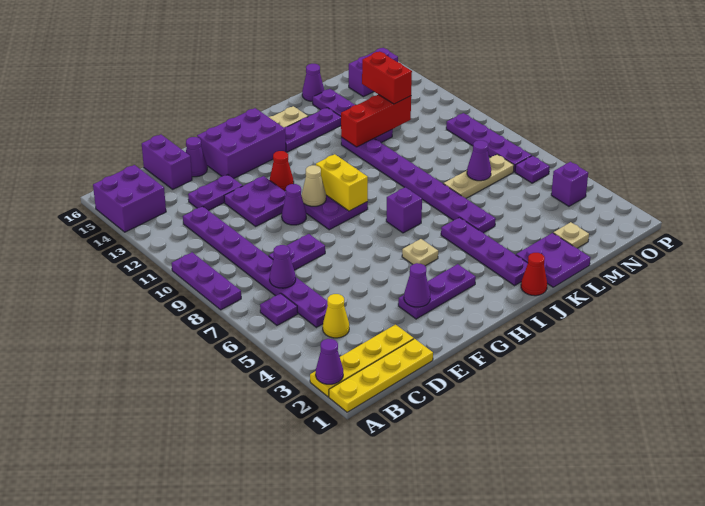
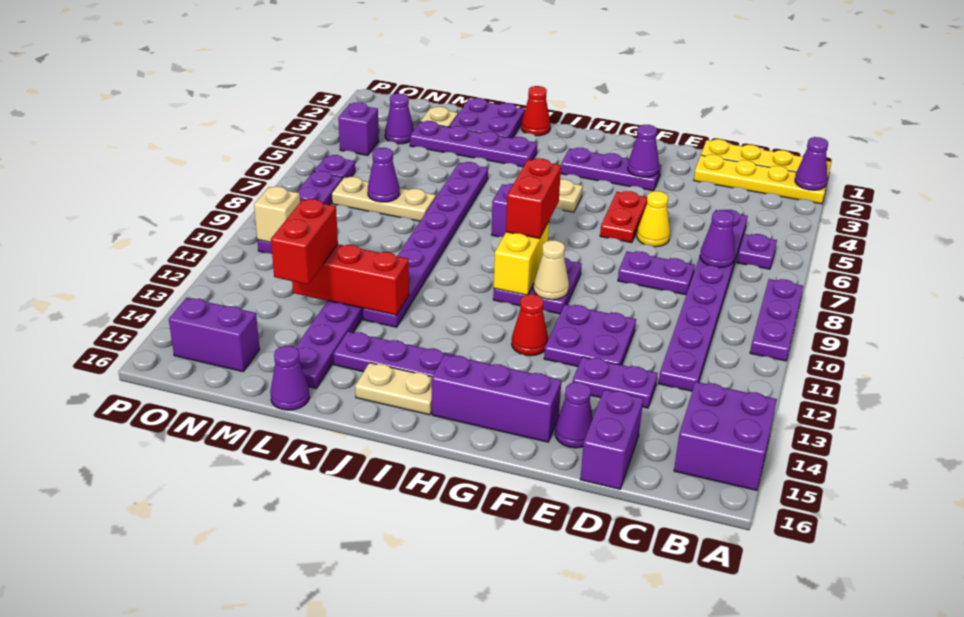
yellow 1x1 cone [323,294,349,338] -> yellow 1x1 cone moved to [637,191,670,247]
none -> red 1x2 plate [600,191,647,243]
purple 1x1 cone [282,184,306,225] -> purple 1x1 cone moved to [385,93,414,144]
purple 2x3 brick [197,108,286,179] -> purple 1x3 brick [432,354,561,442]
none -> red 1x2 brick [506,158,561,238]
purple 1x4 plate [441,217,528,285] -> purple 1x4 plate turned to [410,121,537,167]
none -> tan 1x1 brick [254,186,300,242]

